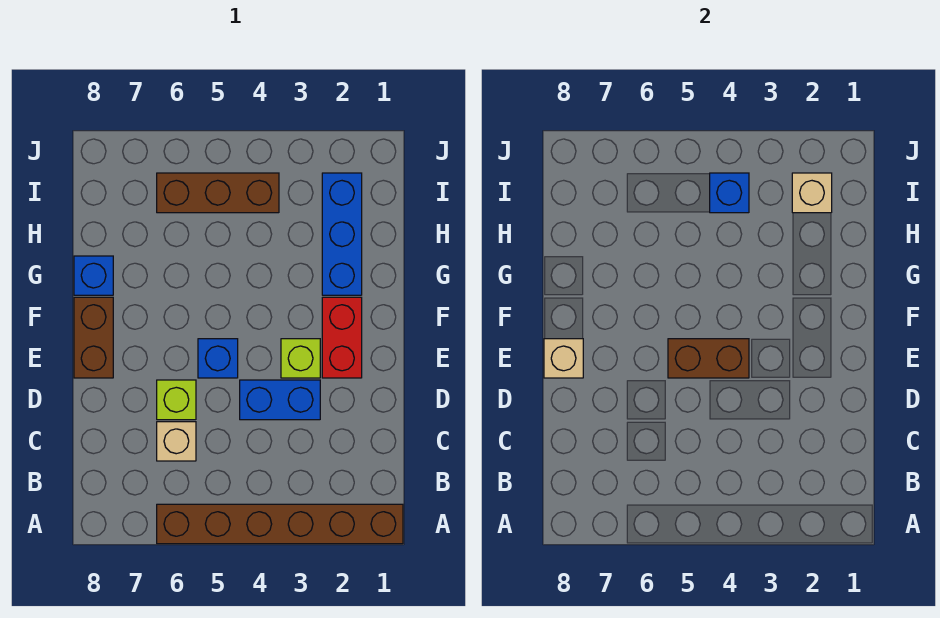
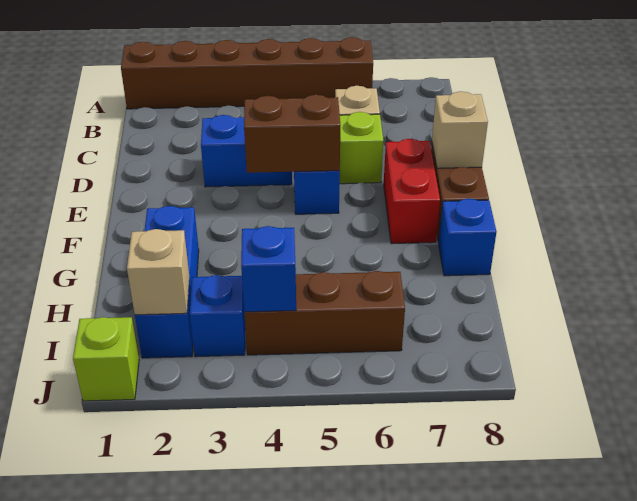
red 1x2 brick [322,297,362,378] -> red 1x2 brick moved to [384,139,440,244]
lime 1x1 brick [281,339,320,378] -> lime 1x1 brick moved to [73,317,139,401]
none -> blue 1x1 brick [190,275,245,357]

